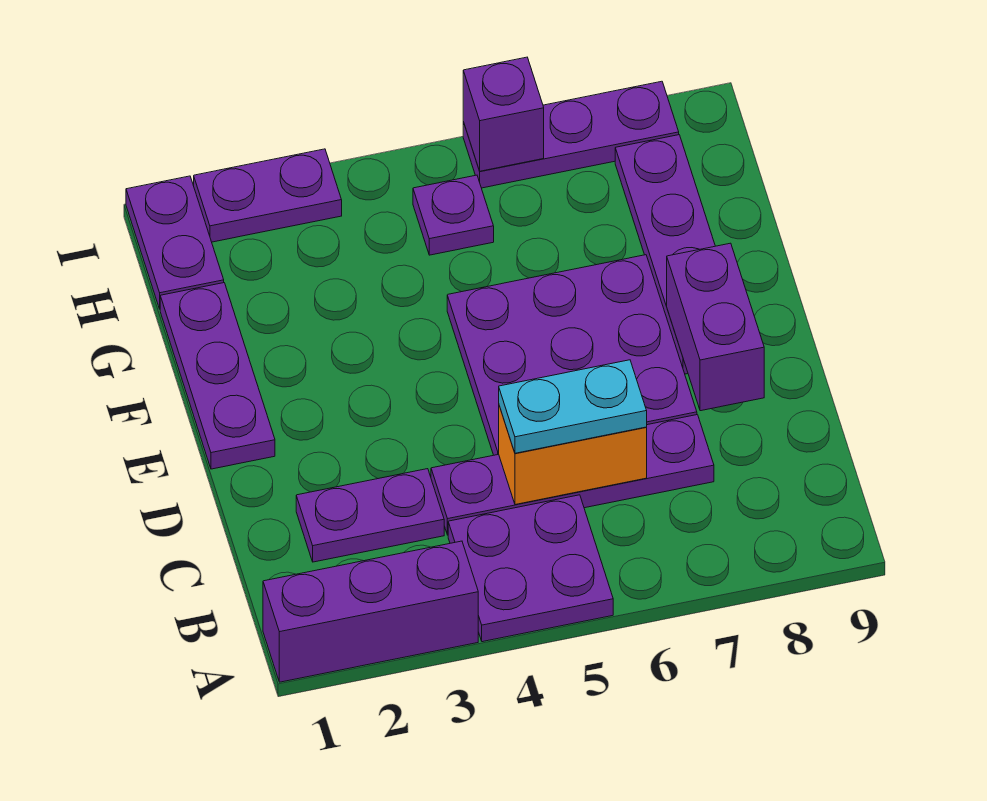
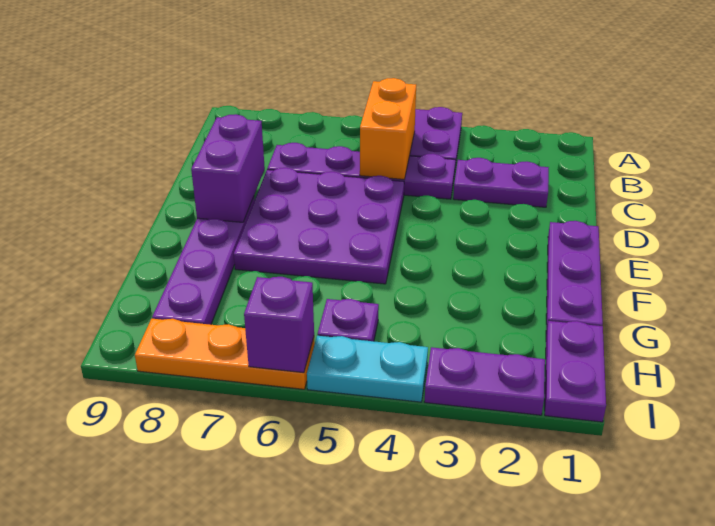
purple 1x3 brick [263,541,478,682] -> none
orange 1x2 brick [499,406,647,505] -> orange 1x2 brick turned to [360,78,416,179]
cyan 1x2 plate [499,360,647,453] -> cyan 1x2 plate moved to [307,336,428,402]
purple 1x3 plate [463,81,679,188] -> orange 1x3 plate [135,319,315,389]

